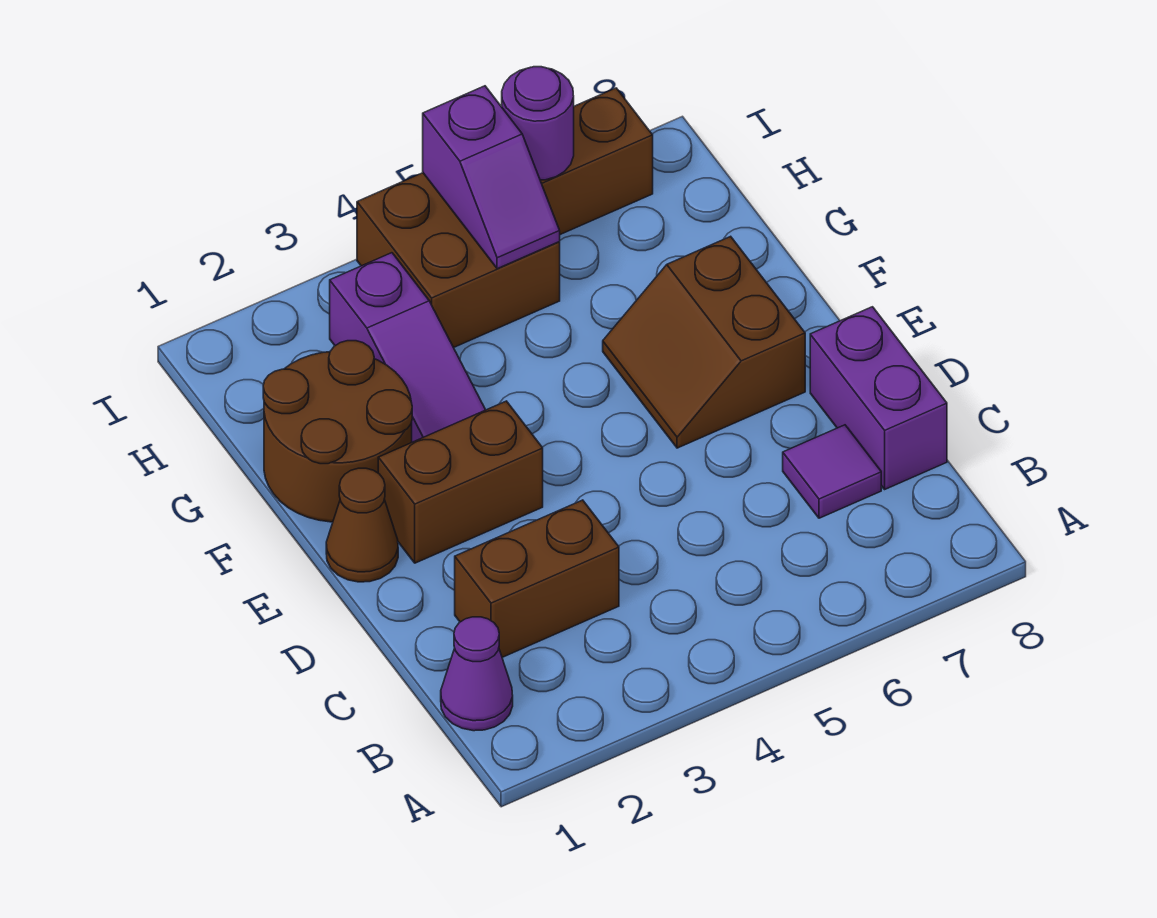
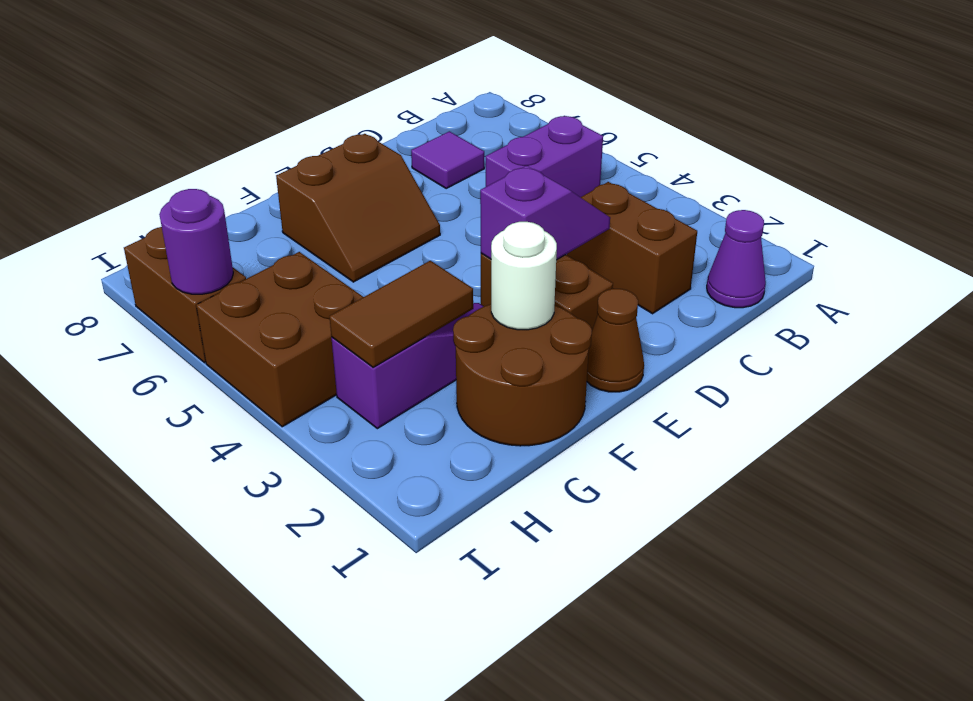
purple 1x2 brick [810,307,947,489] -> purple 1x2 brick moved to [486,116,603,197]
none -> white 1x1 round brick [491,222,557,330]
none -> brown 1x2 tile [329,261,473,368]
purple 1x2 slope [423,86,560,269] -> purple 1x2 slope moved to [480,166,610,260]

